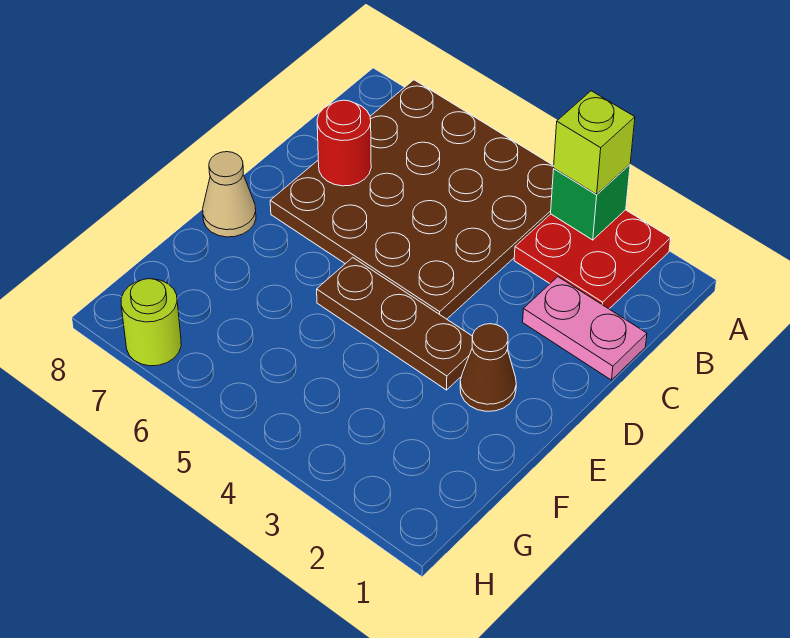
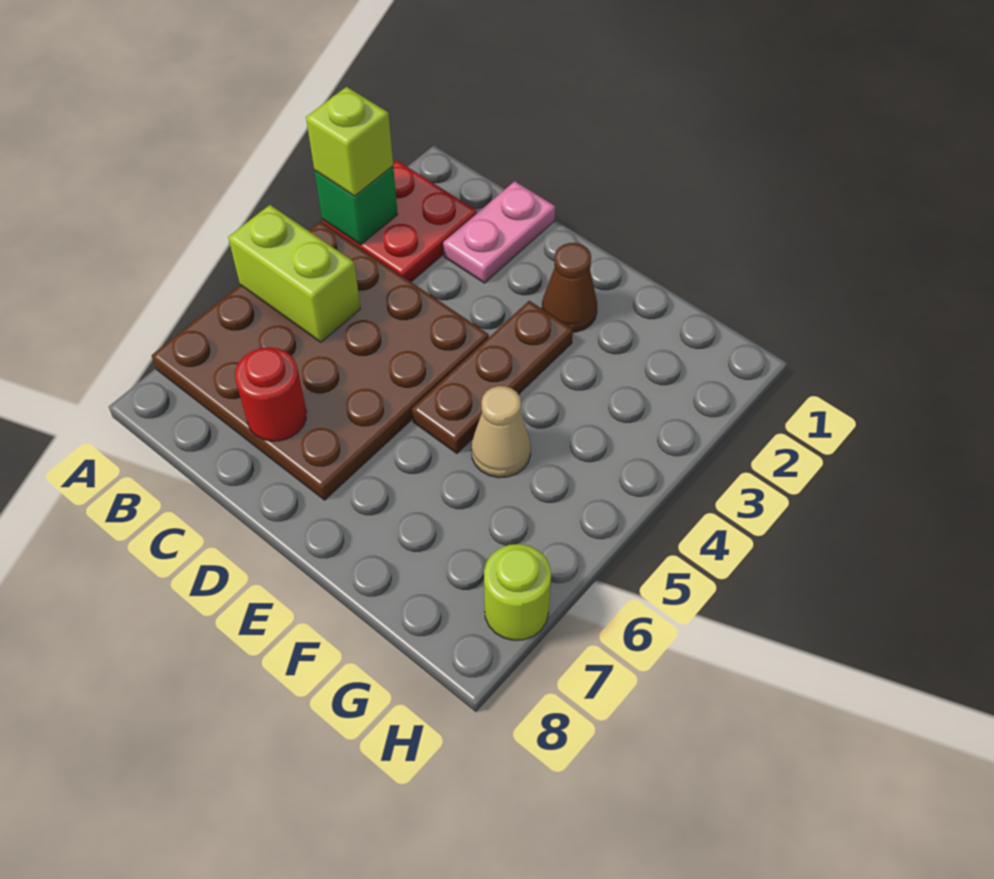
none -> lime 1x2 brick [228,205,361,342]
tan 1x1 cone [203,152,256,237] -> tan 1x1 cone moved to [471,386,531,478]

